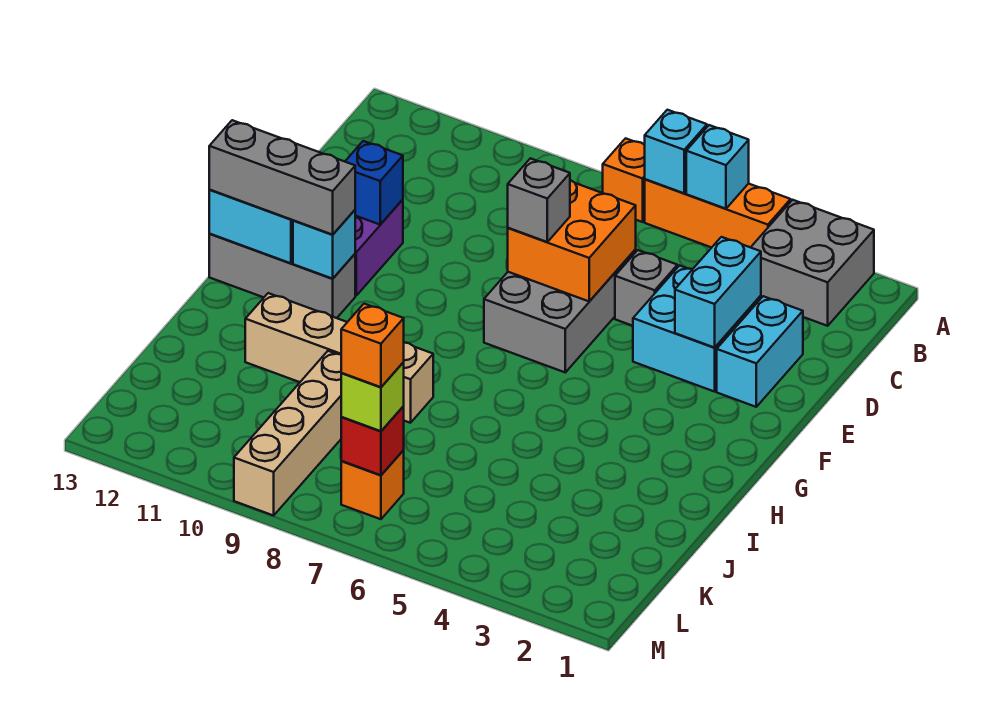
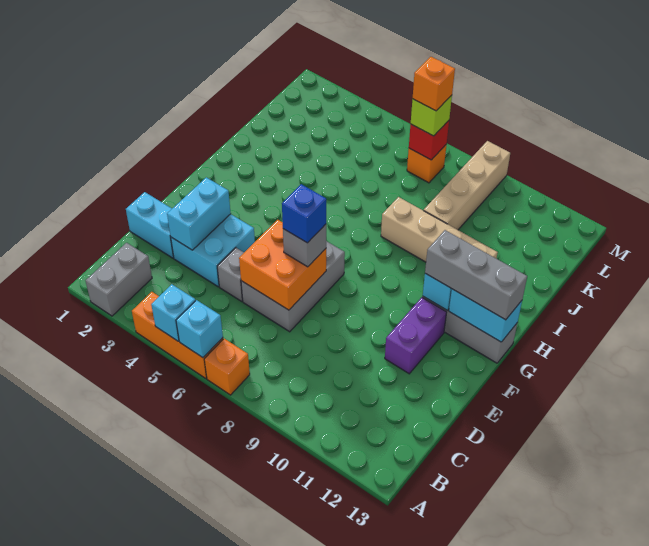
grey 2x2 brick [751,200,874,326] -> grey 1x2 brick [86,243,152,316]
cyan 1x2 brick [717,296,803,407] -> cyan 1x2 brick turned to [126,192,174,258]
blue 1x1 brick [345,141,403,225] -> blue 1x1 brick moved to [282,184,326,243]

